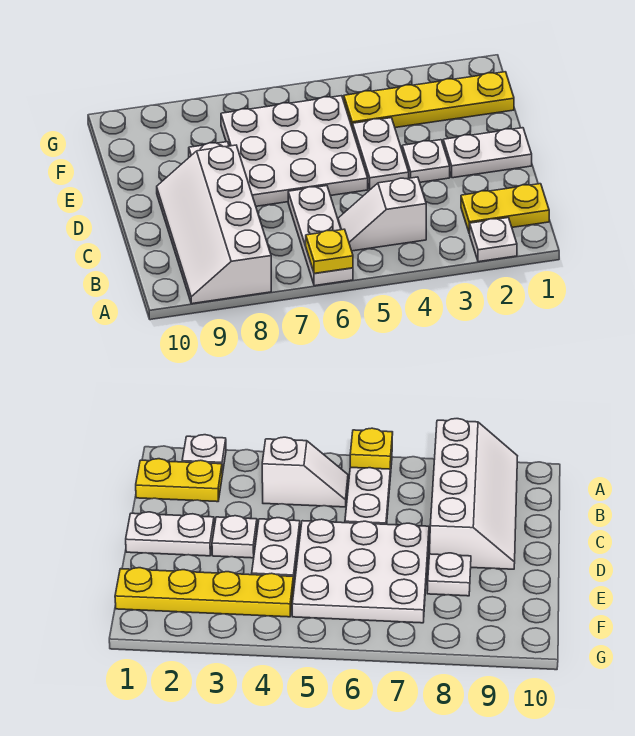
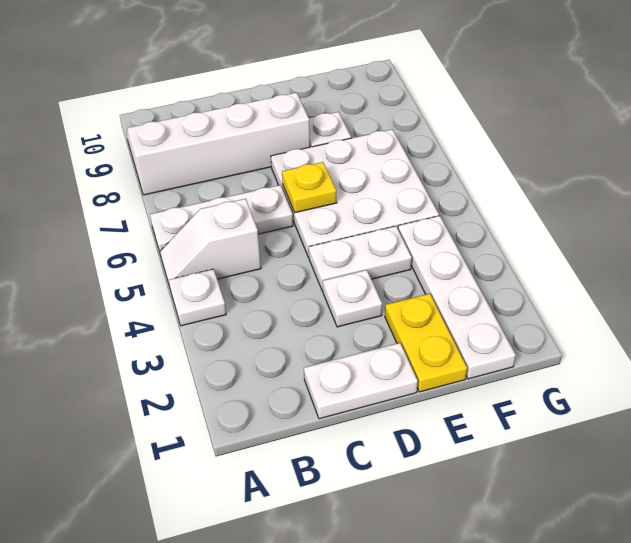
white 1x1 plate [469,218,517,262] -> white 1x1 plate moved to [169,269,226,326]
yellow 1x1 plate [306,229,353,273] -> yellow 1x1 plate moved to [282,162,337,213]
yellow 1x2 plate [461,184,549,233] -> yellow 1x2 plate moved to [385,294,467,392]
white 1x2 slope [338,177,426,251] -> white 1x2 slope turned to [160,199,261,287]
white 1x2 plate [443,128,532,178] -> white 1x2 plate turned to [304,343,418,419]
yellow 1x4 plate [344,72,514,129] -> white 1x4 plate [398,216,516,379]

